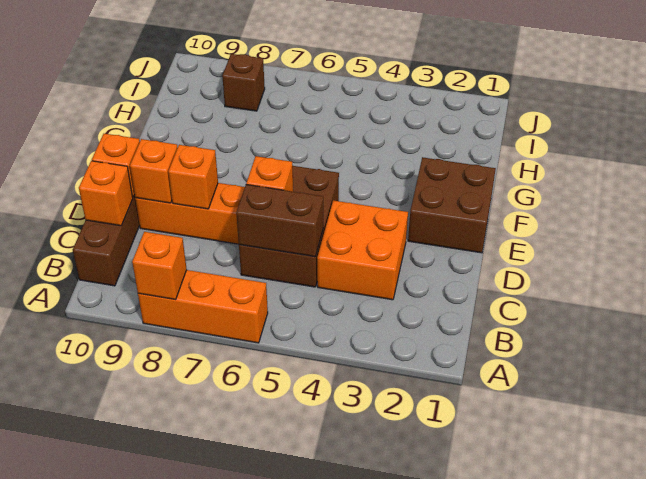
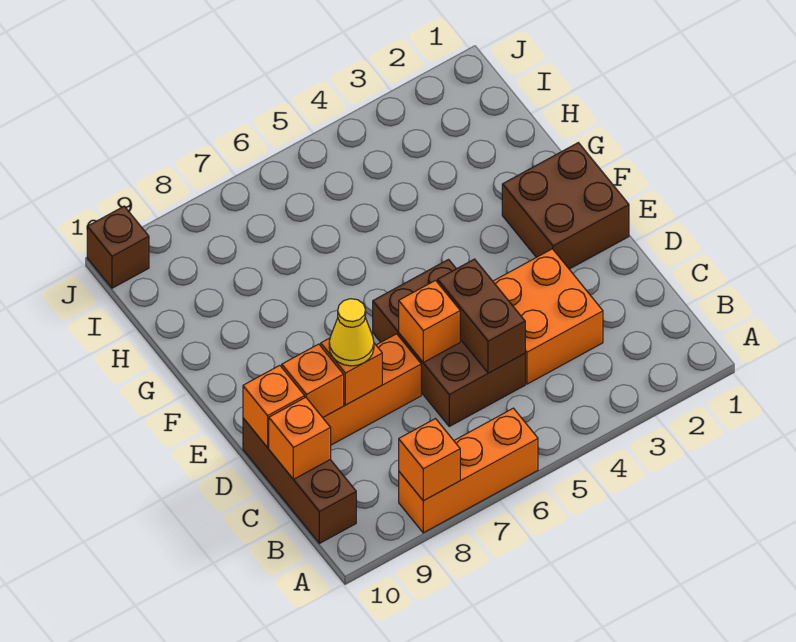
brown 1x2 brick [236,185,323,257] -> brown 1x2 brick turned to [438,259,525,373]
none -> yellow 1x1 cone [329,299,374,366]
brown 1x1 brick [222,54,265,111] -> brown 1x1 brick moved to [87,206,149,288]

